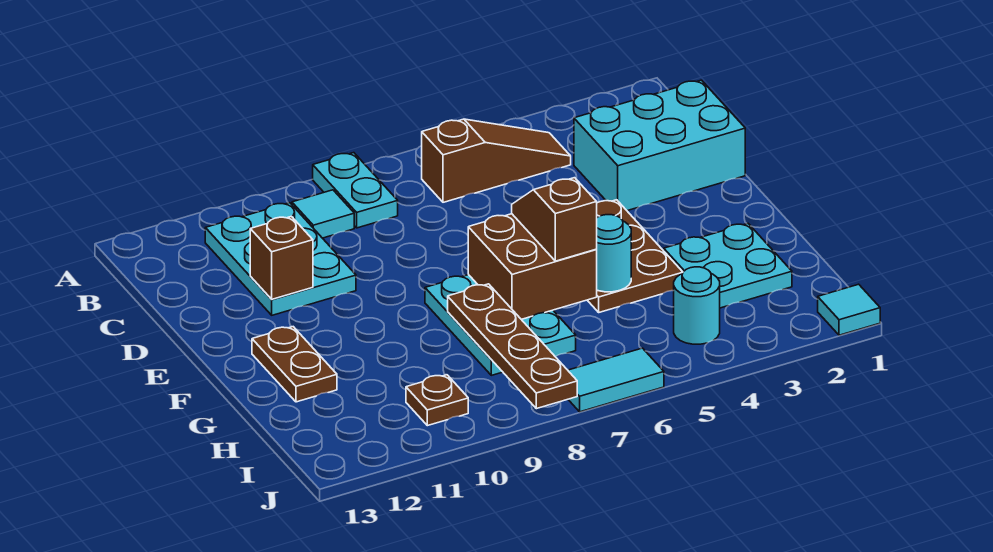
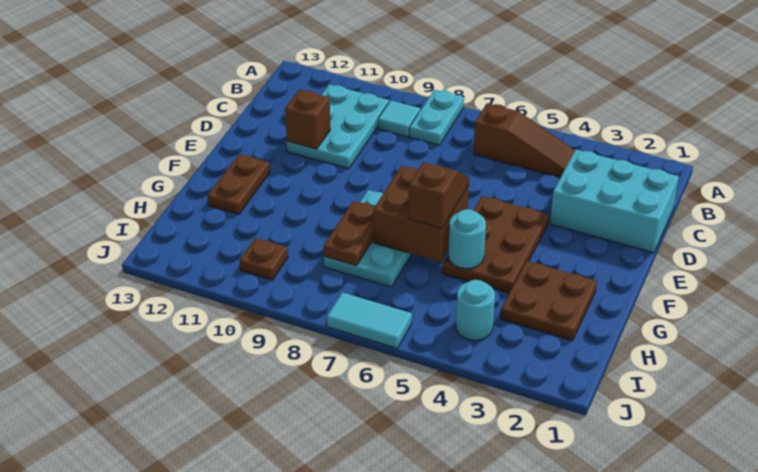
cyan 2x2 plate [664,224,792,308] -> brown 2x2 plate [501,261,597,341]
brown 1x4 plate [448,284,577,409] -> brown 1x2 plate [323,201,374,266]
cyan 1x1 tile [818,284,880,335] -> none

